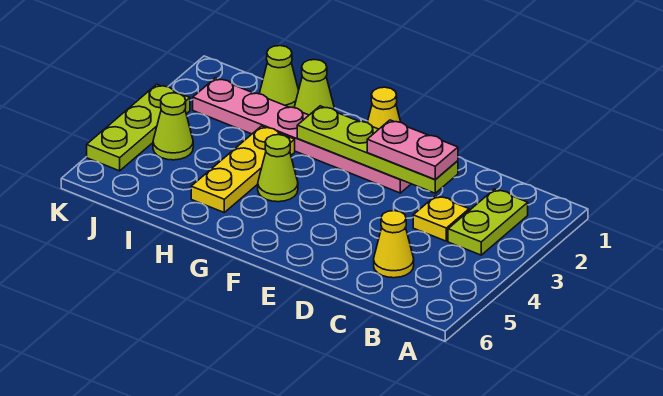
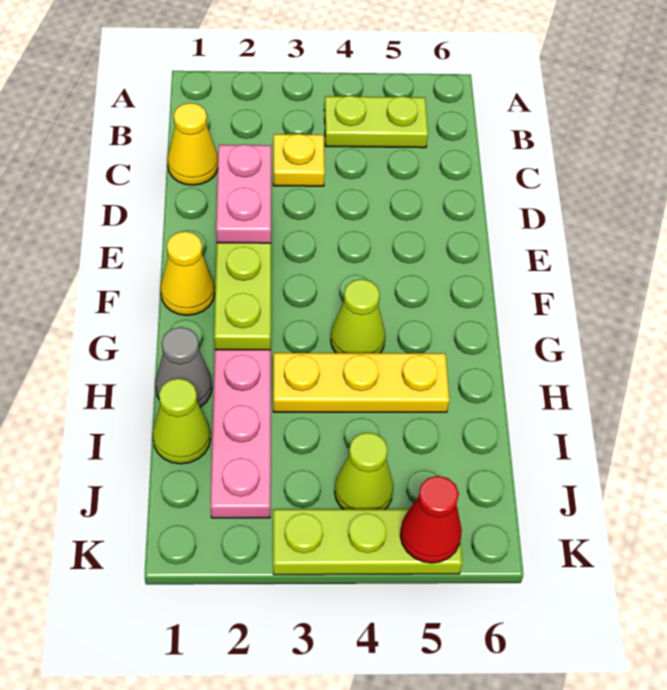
lime 1x2 plate [448,189,528,255] -> lime 1x2 plate moved to [324,96,428,148]
yellow 1x1 cone [374,211,414,278] -> yellow 1x1 cone moved to [167,103,218,185]
lime 1x1 cone [294,60,334,115] -> grey 1x1 cone [155,327,212,407]
none -> red 1x1 cone [400,476,462,563]

